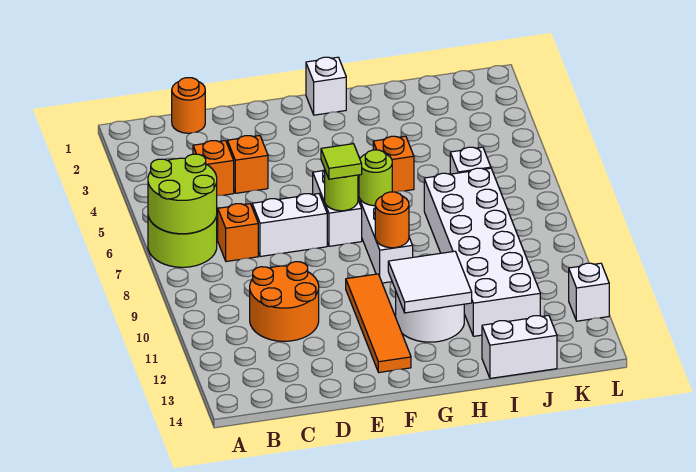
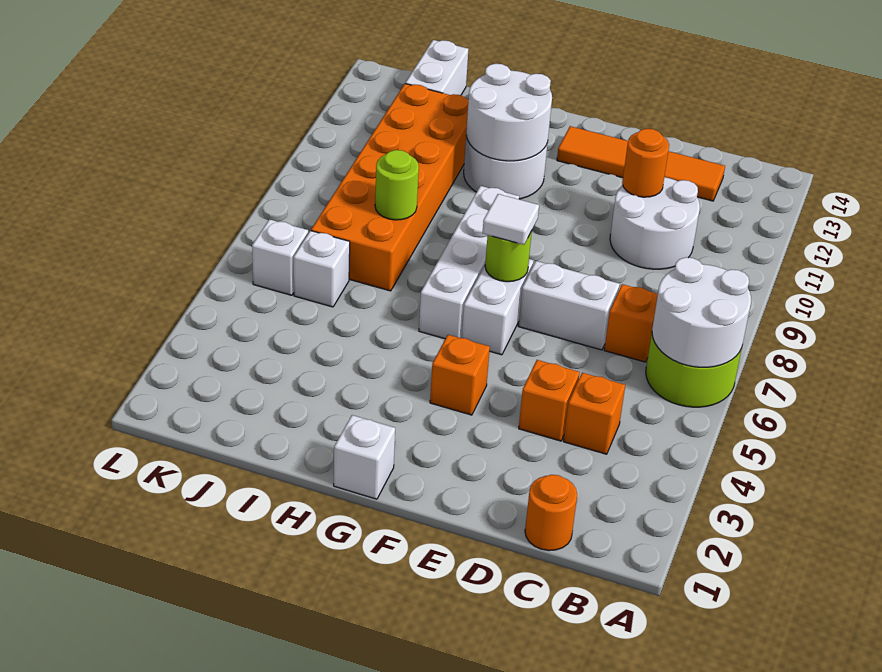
lime 2x2 round brick [148,154,217,234] -> white 2x2 round brick [652,257,751,367]
orange 2x2 round brick [250,262,319,341] -> white 2x2 round brick [610,177,700,269]
lime 1x1 tile [321,144,362,179] -> white 1x1 tile [483,194,539,245]
orange 1x4 tile [346,274,411,372] -> orange 1x4 tile turned to [557,126,725,201]
lime 1x1 round brick [359,150,392,206] -> lime 1x1 round brick moved to [375,150,419,220]
orange 1x1 round brick [375,192,409,248] -> orange 1x1 round brick moved to [622,129,669,197]
white 2x2 tile [388,251,472,313] -> white 2x2 round brick [466,64,552,161]
orange 1x1 brick [373,136,414,192] -> orange 1x1 brick moved to [430,335,490,415]
white 2x6 brick [424,168,540,336] -> orange 2x6 brick [311,84,468,291]
white 1x2 brick [482,315,557,378] -> white 1x2 brick turned to [405,40,469,95]
white 1x1 brick [569,263,609,321] -> white 1x1 brick moved to [252,219,308,295]

